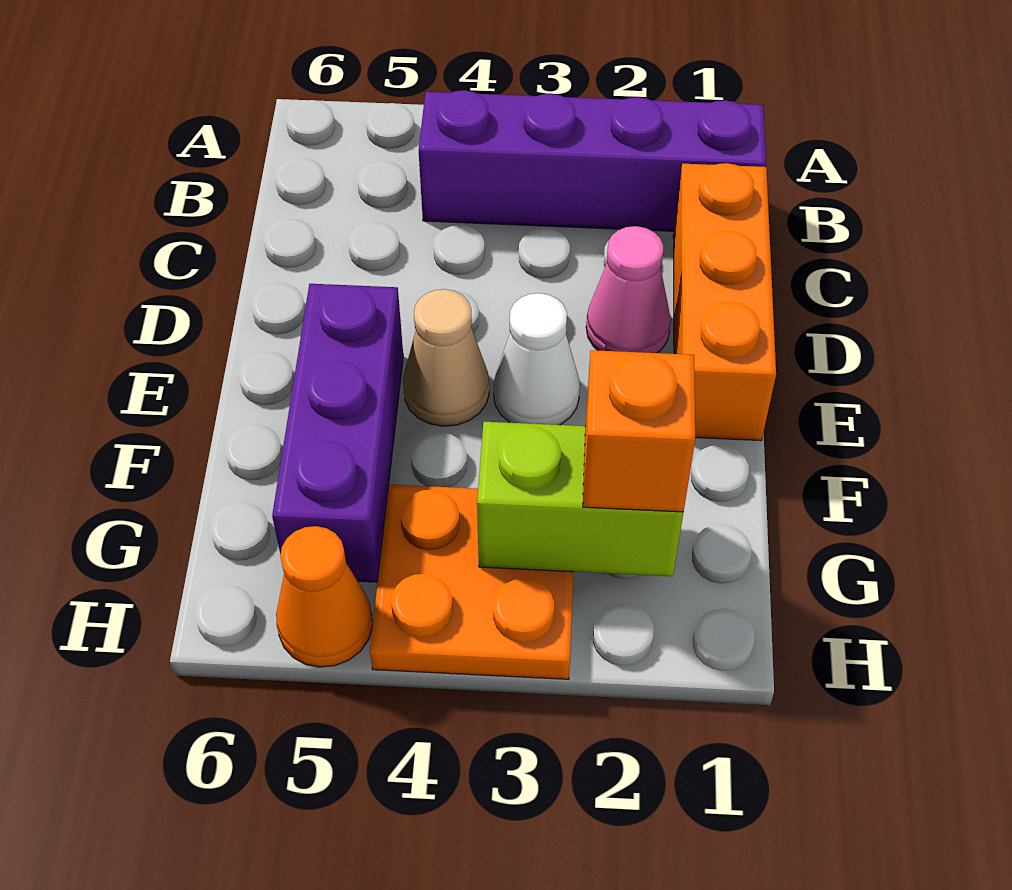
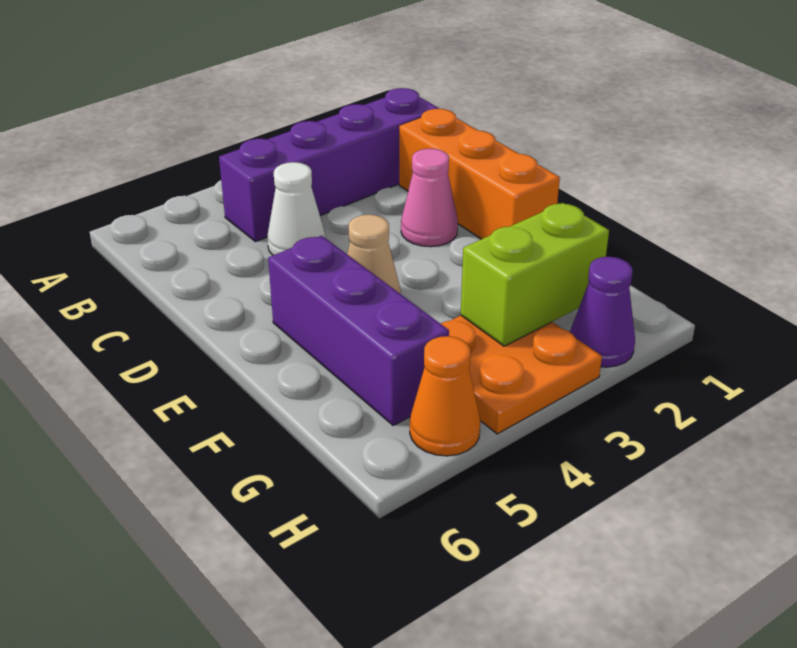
white 1x1 cone [493,293,580,425] -> white 1x1 cone moved to [267,162,326,255]
orange 1x1 brick [583,350,695,512] -> none
none -> purple 1x1 cone [570,257,635,367]

